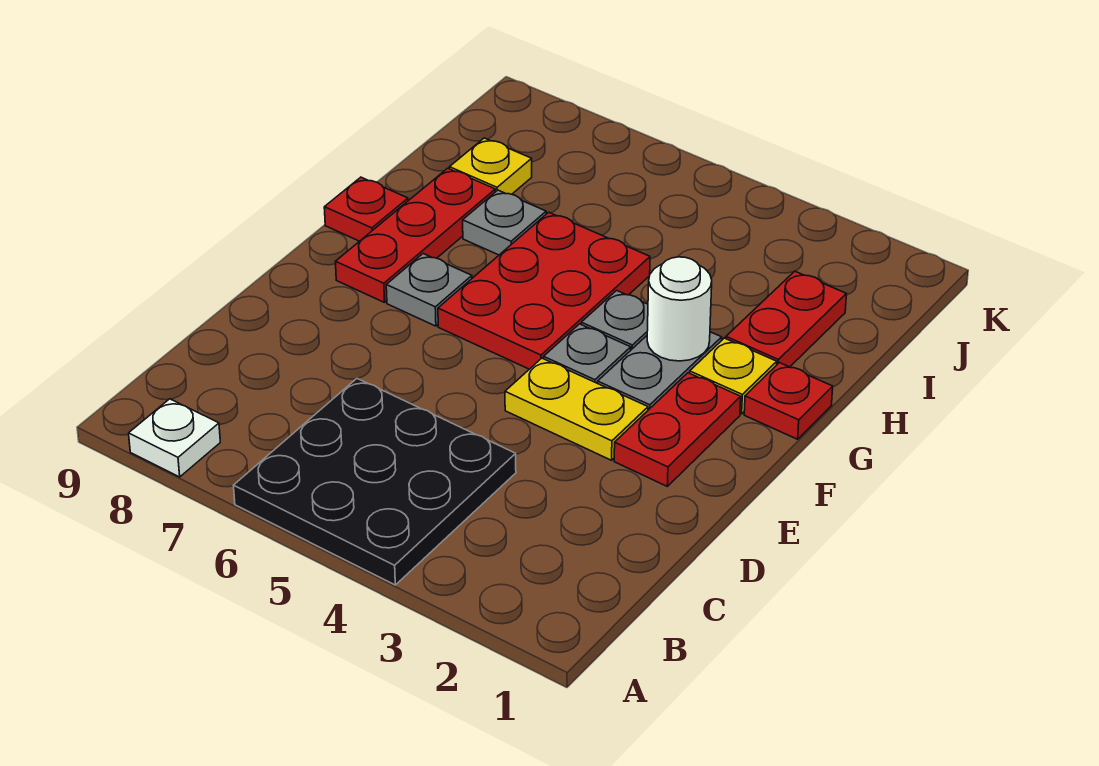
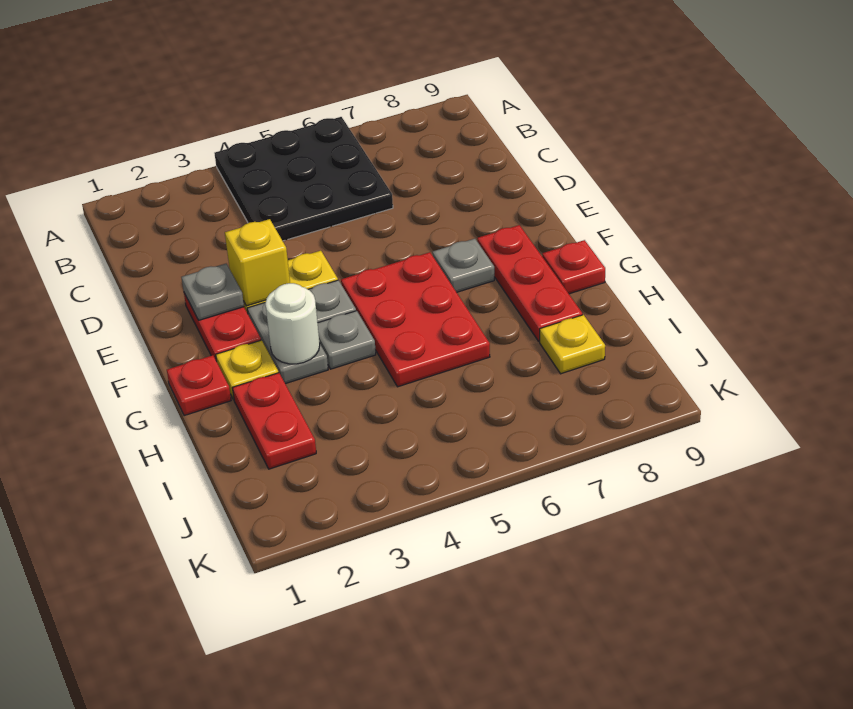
white 1x1 plate [129,399,220,477] -> none
none -> yellow 1x1 brick [225,219,290,306]
grey 1x1 plate [463,190,546,255] -> grey 1x1 plate moved to [182,264,244,320]

